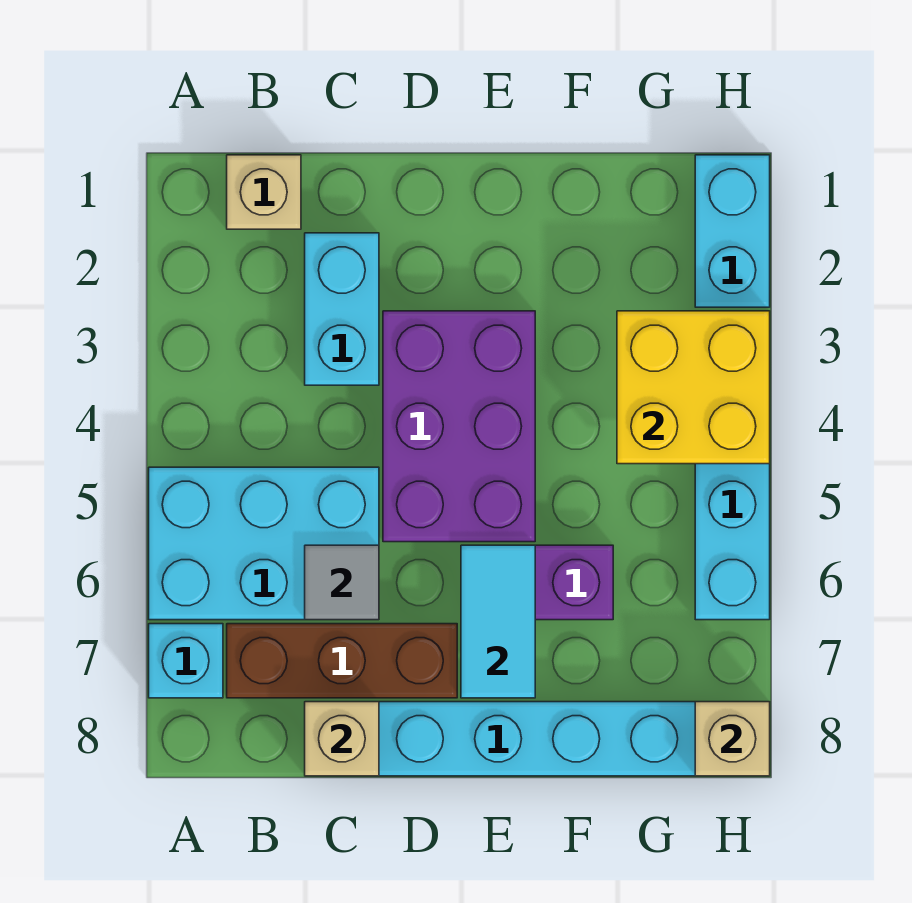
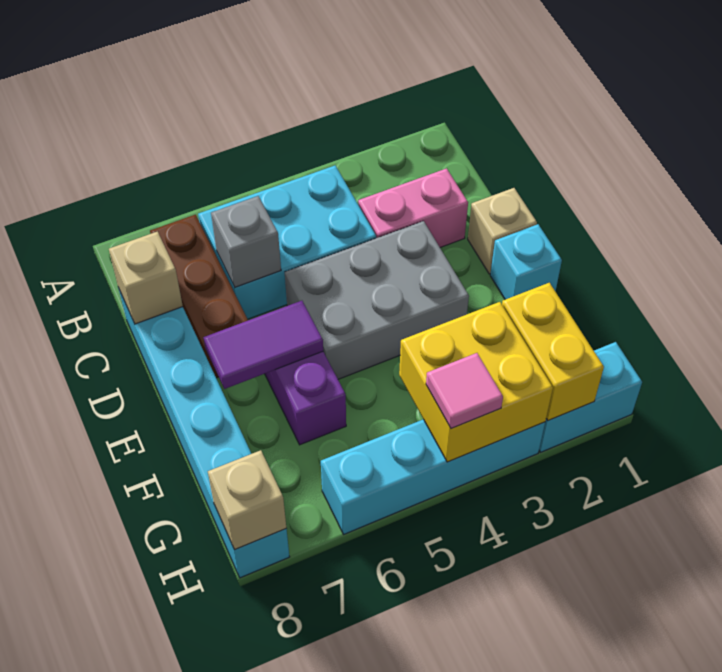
cyan 2x3 brick [149,467,379,620] -> cyan 2x3 brick turned to [198,165,376,319]
cyan 1x1 brick [149,624,223,698] -> cyan 1x1 brick moved to [490,224,562,300]
tan 1x1 brick [227,155,301,229] -> tan 1x1 brick moved to [468,188,537,274]
cyan 1x2 brick [305,233,379,385] -> pink 1x2 brick [358,168,468,247]
grey 1x1 tile [305,545,379,620] -> grey 1x1 brick [211,196,281,287]
purple 2x3 brick [383,311,535,542] -> grey 2x3 brick [285,221,469,379]
cyan 1x2 tile [461,545,535,698] -> purple 1x2 tile [203,301,323,389]
none -> yellow 1x2 brick [502,283,604,421]
none -> pink 1x1 tile [426,353,503,429]

